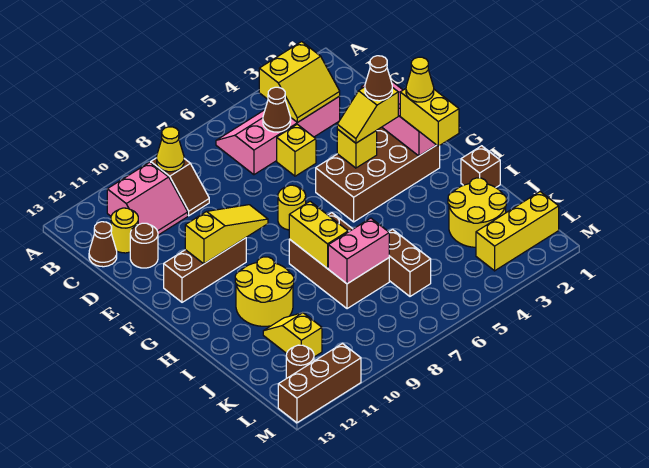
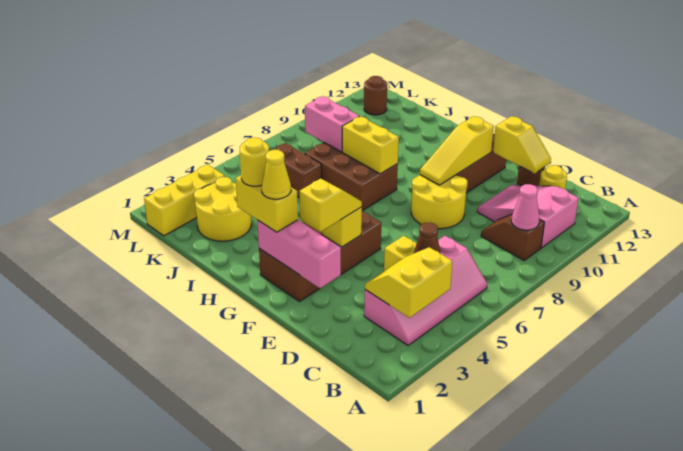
yellow 1x1 cone [157,127,184,172] -> pink 1x1 cone [511,184,540,230]
pink 2x2 slope [107,162,188,235] -> pink 2x3 slope [477,185,578,248]
brown 1x1 cone [89,222,117,267] -> none
brown 1x1 cone [365,56,392,101] -> none
yellow 1x1 round brick [278,185,306,230] -> yellow 1x1 round brick moved to [240,138,269,186]
yellow 2x2 round brick [235,257,294,326] -> yellow 2x2 round brick moved to [411,175,468,229]
brown 1x1 brick [461,146,500,187] -> none
pink 1x2 brick [328,218,389,284] -> pink 1x2 brick turned to [305,96,359,152]
yellow 1x2 slope [263,313,322,357] -> yellow 1x2 slope moved to [493,116,551,174]
brown 1x3 brick [278,344,361,423] -> none

